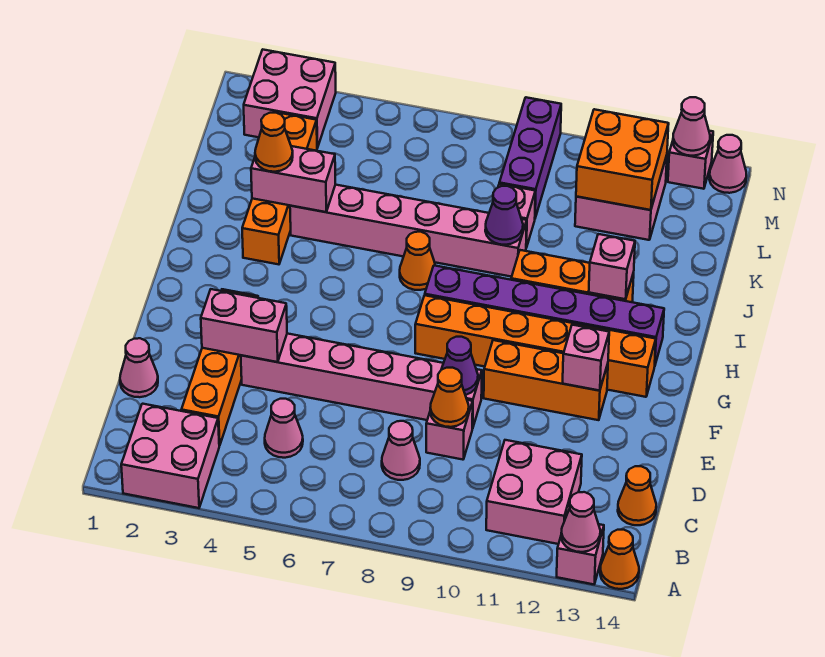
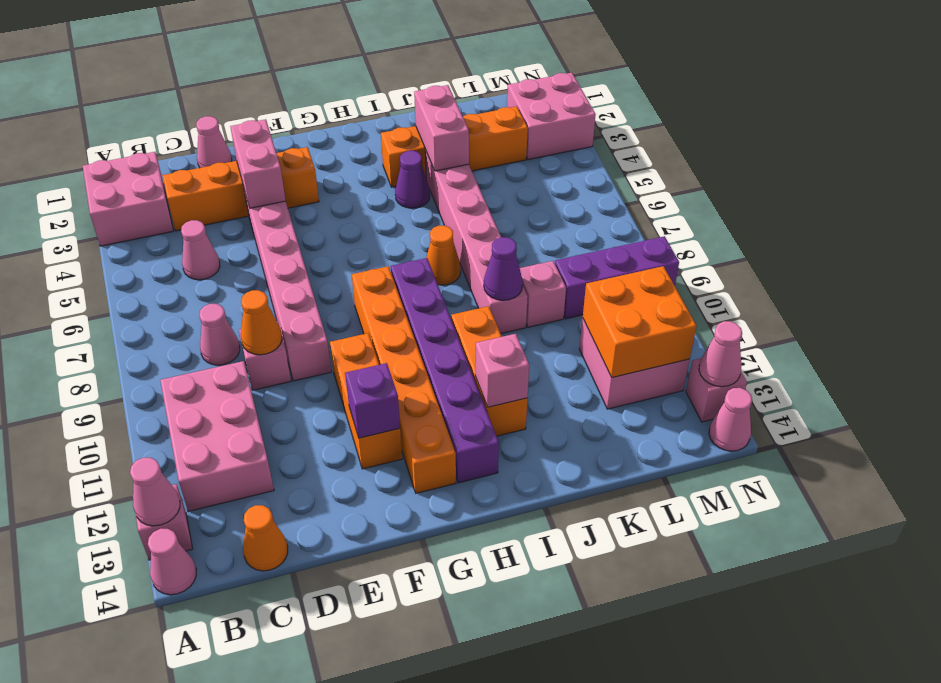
orange 1x1 cone [600,530,639,589] -> pink 1x1 cone [148,529,196,595]
pink 2x2 brick [486,440,582,544] -> pink 2x3 brick [160,361,274,512]
purple 1x1 cone [441,337,478,395] -> purple 1x1 cone moved to [395,151,430,208]
pink 1x1 brick [563,325,609,391] -> purple 1x1 brick [345,363,400,438]
orange 1x1 cone [255,113,293,172] -> none

